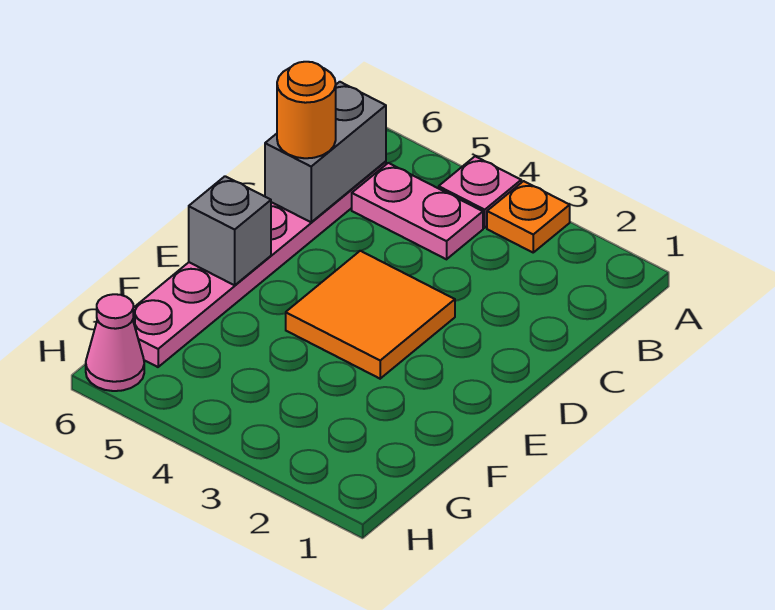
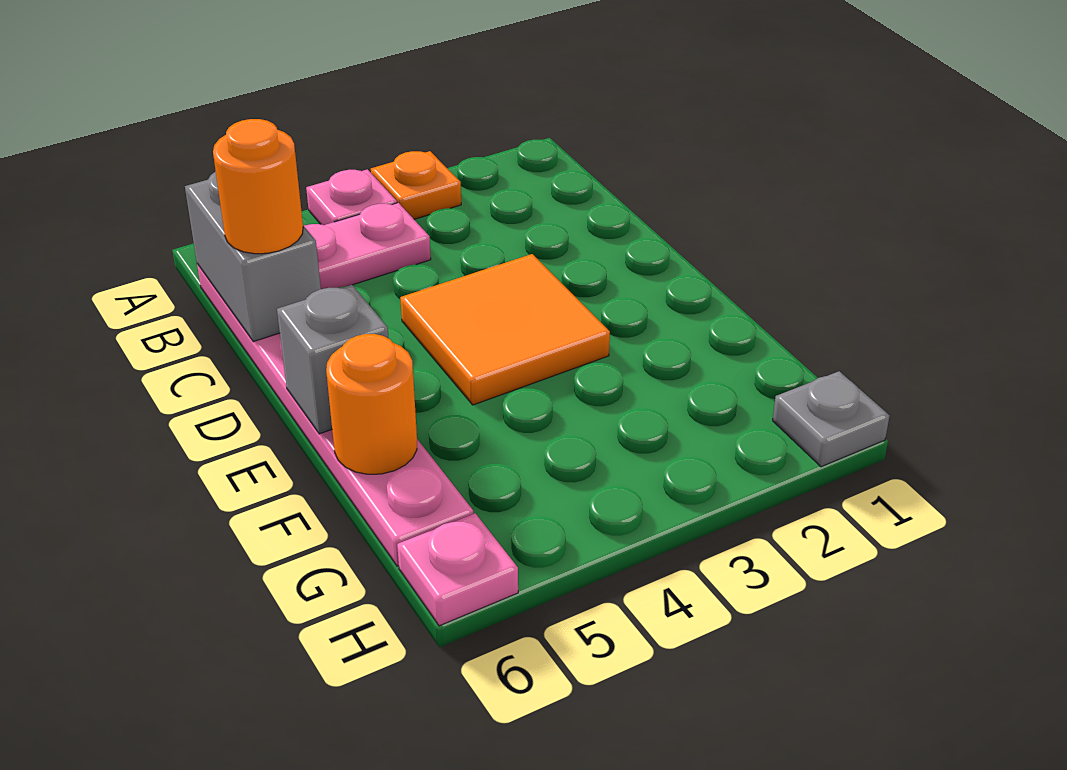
none -> orange 1x1 round brick [326,334,417,474]
none -> grey 1x1 plate [773,371,889,467]
pink 1x1 cone [86,294,144,391] -> pink 1x1 plate [397,513,518,626]

